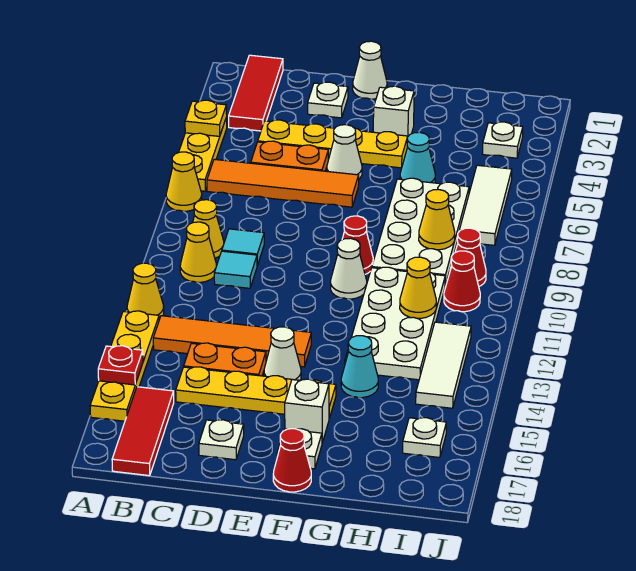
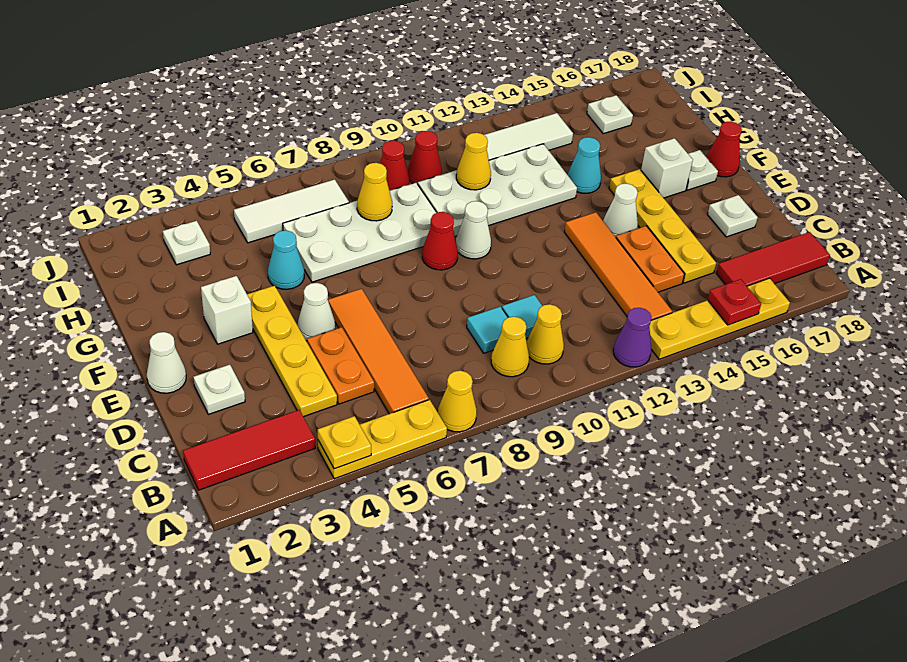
yellow 1x1 cone [127,263,164,320] -> purple 1x1 cone [613,308,652,367]

